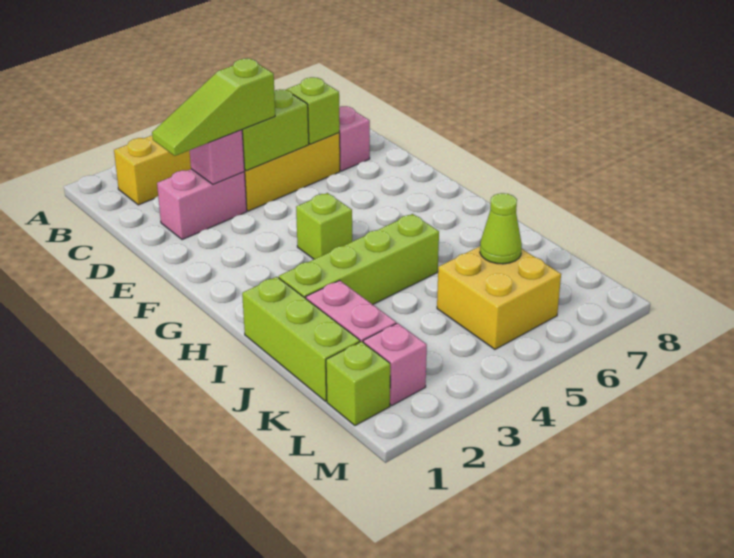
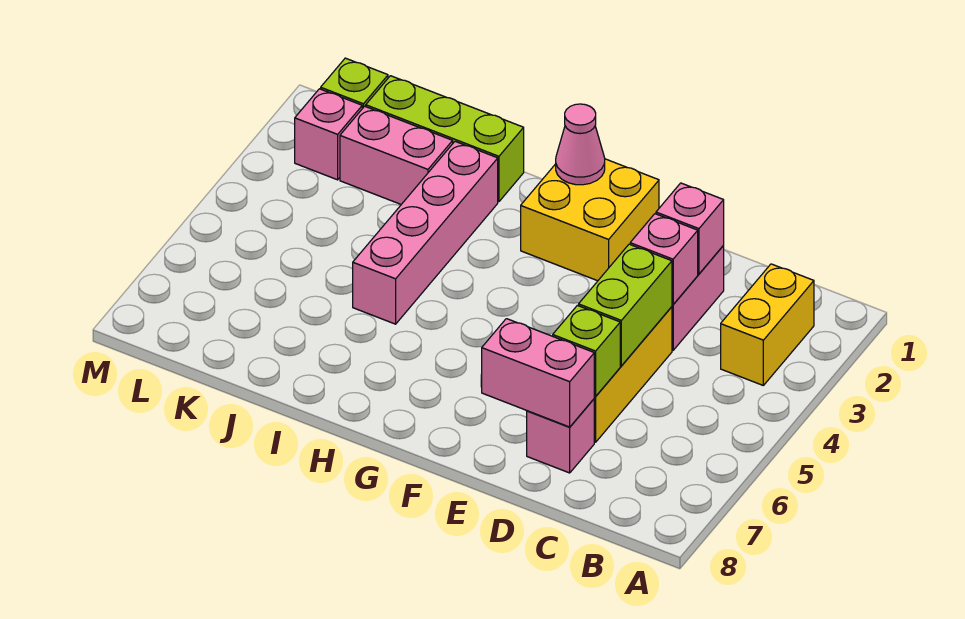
none -> pink 1x1 brick [656,183,724,274]
lime 1x3 slope [152,59,275,156] -> none
none -> pink 1x2 brick [482,319,594,427]
none -> pink 1x1 cone [556,104,605,185]
lime 1x1 brick [296,193,352,259] -> none
lime 1x4 brick [279,214,439,304] -> pink 1x4 brick [353,142,498,324]
yellow 2x2 brick [437,246,561,349] -> yellow 2x2 brick moved to [521,159,659,281]
lime 1x1 cone [480,193,522,264] -> none

